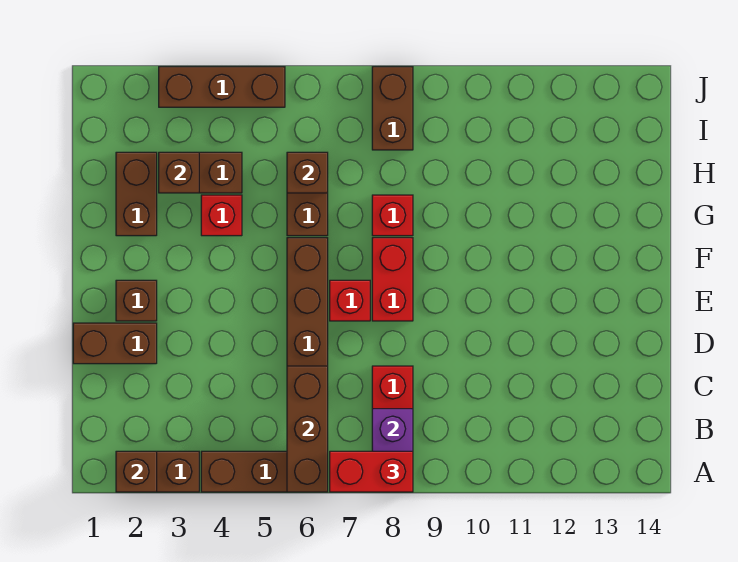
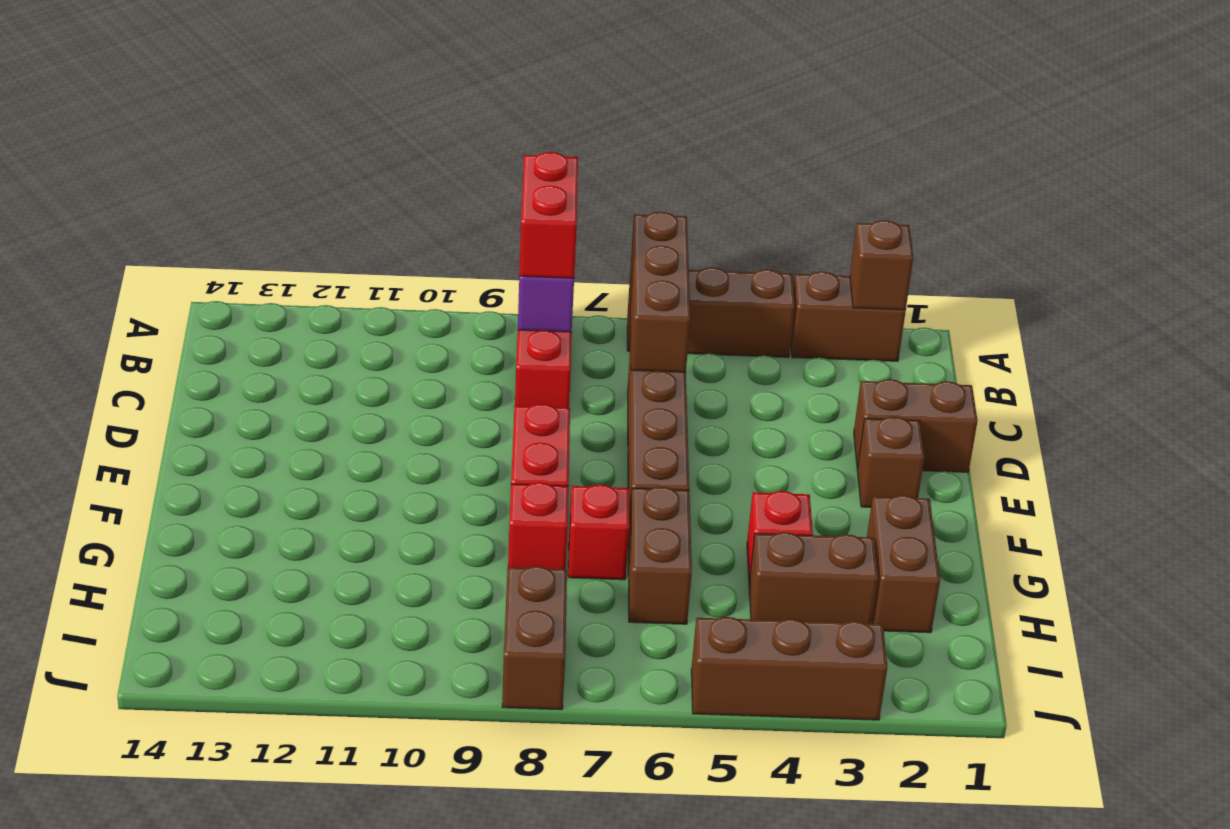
red 1x2 brick [330,451,413,492] -> red 1x2 brick turned to [519,152,578,278]
red 1x1 brick [330,280,370,321] -> red 1x1 brick moved to [568,485,629,580]
brown 1x1 brick [159,152,199,193] -> none
brown 1x1 brick [287,152,328,193] -> none

